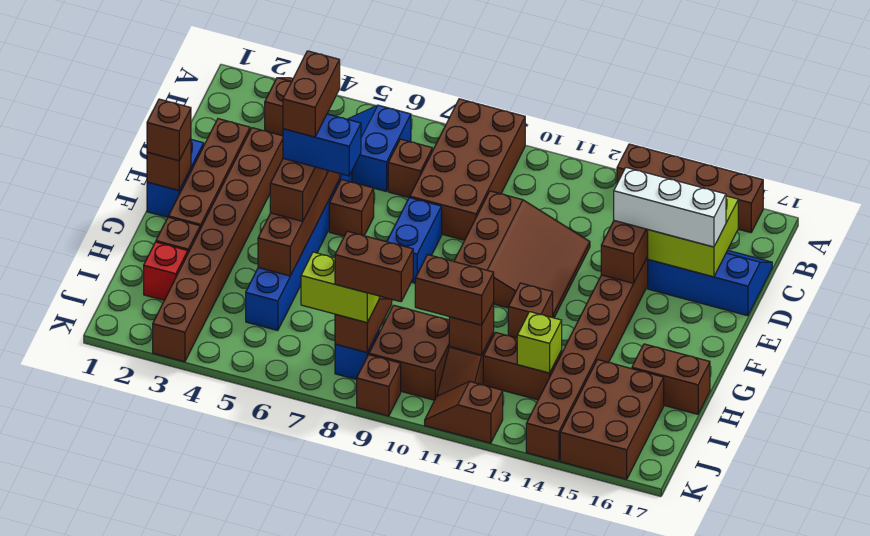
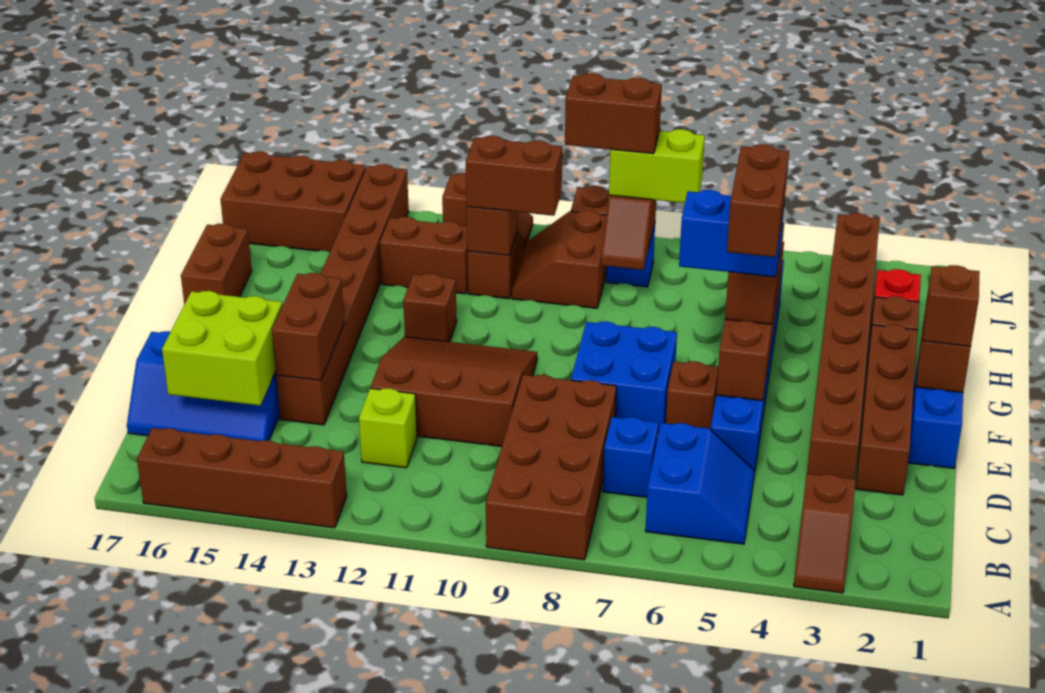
brown 1x1 brick [388,139,432,197] -> blue 1x1 brick [603,417,658,497]
brown 3x3 slope [454,191,590,318] -> brown 3x3 slope turned to [371,337,537,446]
white 1x3 brick [614,168,726,247] -> none
blue 1x2 brick [387,197,442,283] -> blue 2x2 brick [571,321,677,433]
brown 1x2 brick [632,344,710,414] -> brown 1x2 brick turned to [181,223,252,304]
brown 2x2 brick [369,305,450,400] -> brown 2x2 slope [512,210,607,308]
lime 1x1 brick [517,312,562,373] -> lime 1x1 brick moved to [359,388,417,468]
brown 2x3 brick [560,360,664,479] -> brown 2x3 brick turned to [221,151,366,252]

